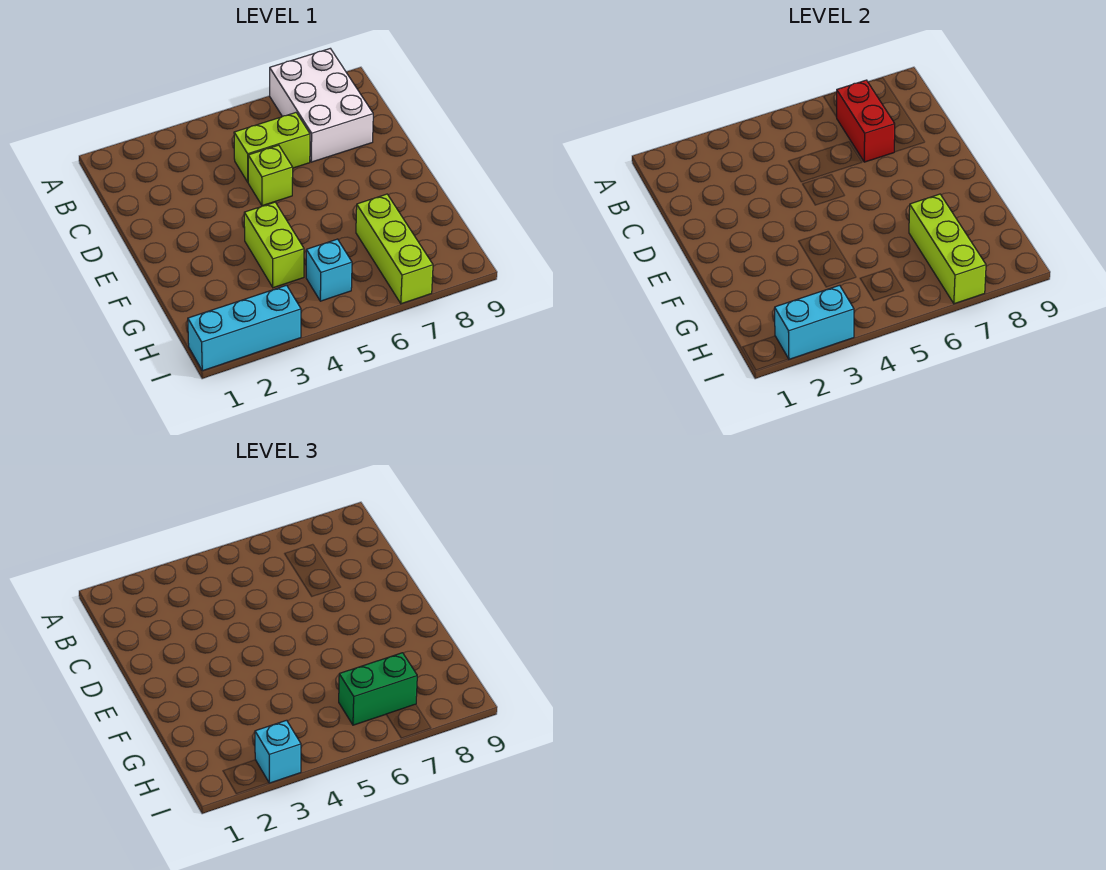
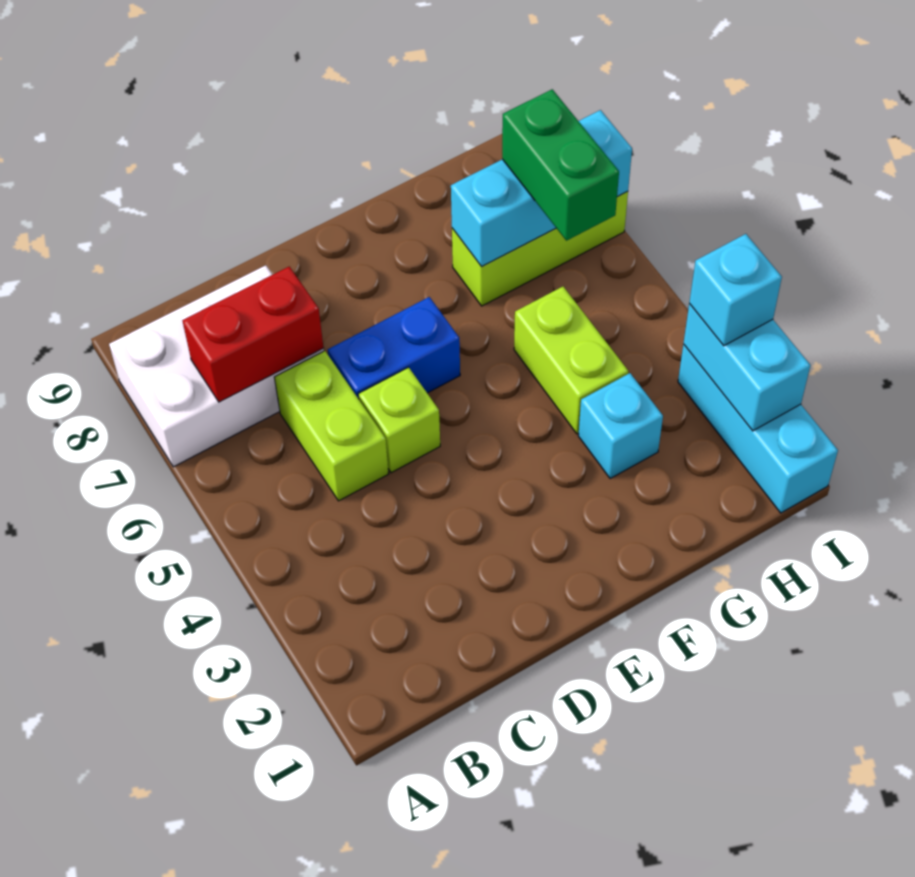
none -> blue 1x2 brick [328,297,460,399]
lime 1x2 brick [244,202,304,288] -> lime 1x2 brick turned to [514,287,628,434]
lime 1x3 brick [909,194,986,304] -> cyan 1x3 brick [451,110,632,267]
cyan 1x1 brick [306,239,352,301] -> cyan 1x1 brick moved to [578,373,663,479]

